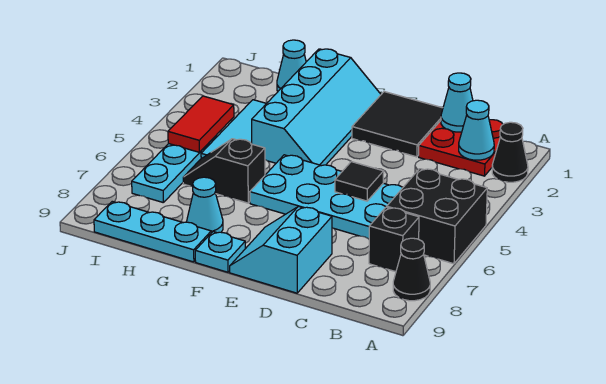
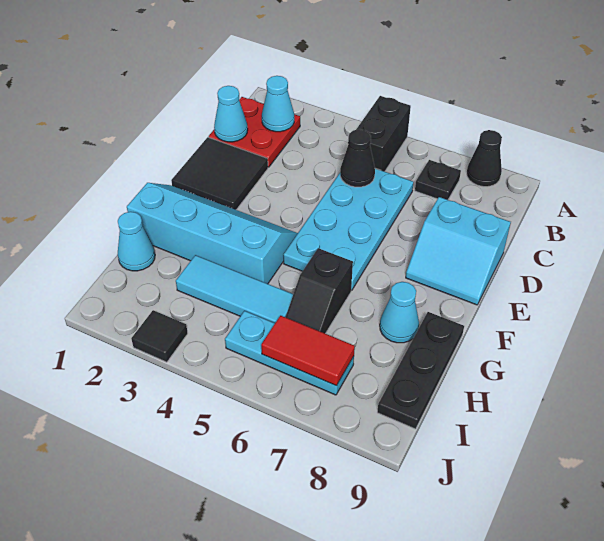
black 1x1 cone [492,122,528,182] -> black 1x1 cone moved to [340,129,375,187]
black 2x2 brick [387,169,487,264] -> black 1x2 brick [356,96,411,172]
black 1x1 brick [369,207,419,272] -> black 1x1 plate [415,160,461,200]
black 1x1 tile [335,162,384,201] -> black 1x1 tile moved to [131,310,188,362]
cyan 1x1 plate [195,232,245,272] -> none
cyan 1x3 plate [94,201,211,262] -> black 1x3 plate [377,312,464,429]
red 1x2 tile [168,96,234,152] -> red 1x2 tile moved to [261,316,355,386]

